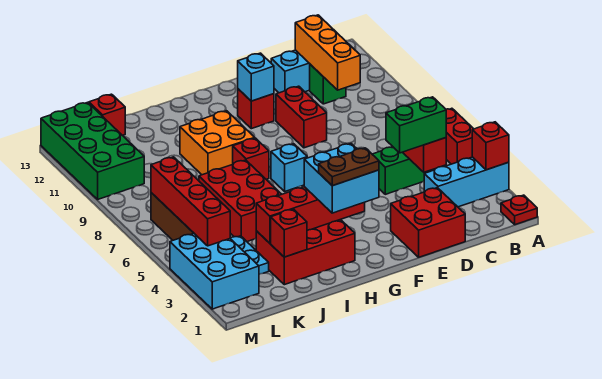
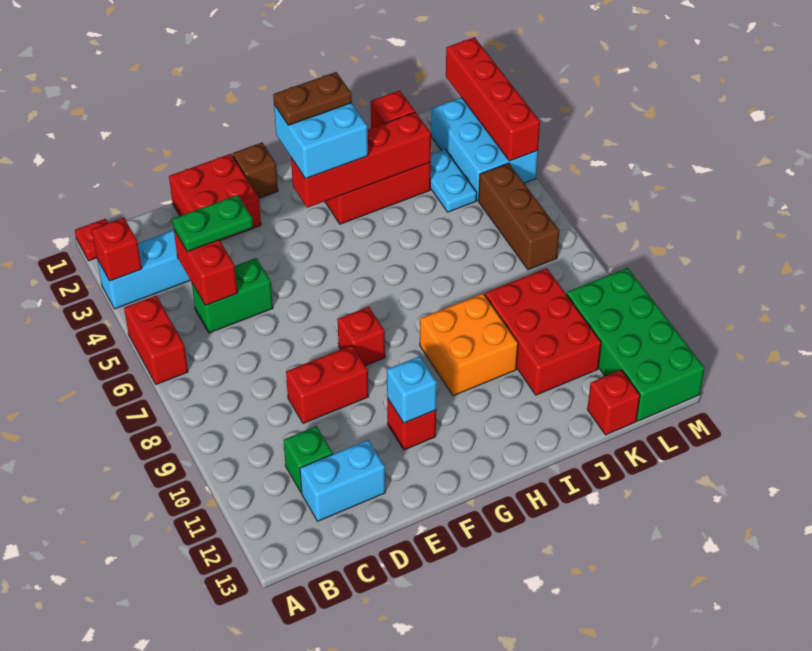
green 1x2 brick [386,97,446,153] -> green 1x2 plate [172,195,253,252]
orange 1x3 brick [295,15,360,90] -> none
red 1x2 brick [276,86,327,148] -> red 1x2 brick turned to [286,345,368,423]
none -> brown 1x1 brick [233,143,278,198]
cyan 1x1 brick [271,144,307,191] -> none
red 1x1 brick [233,138,269,179] -> red 1x1 brick moved to [337,307,385,366]
red 2x3 brick [199,160,282,242] -> red 2x3 brick moved to [485,268,601,395]
red 1x4 brick [151,157,230,246] -> red 1x4 brick moved to [446,37,540,161]

